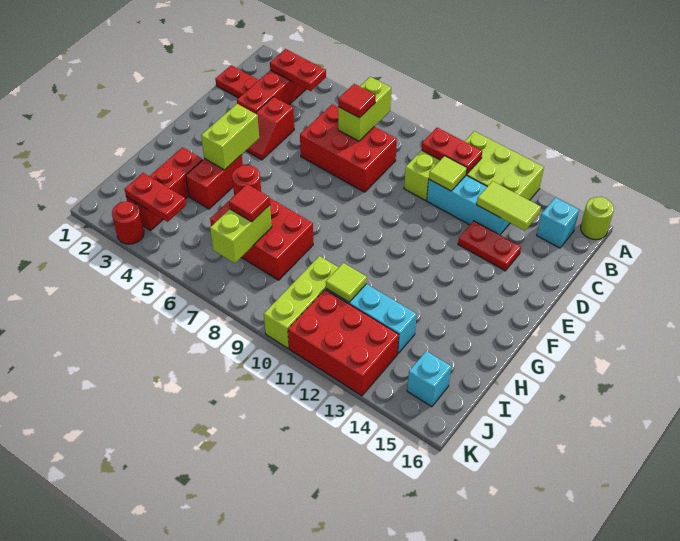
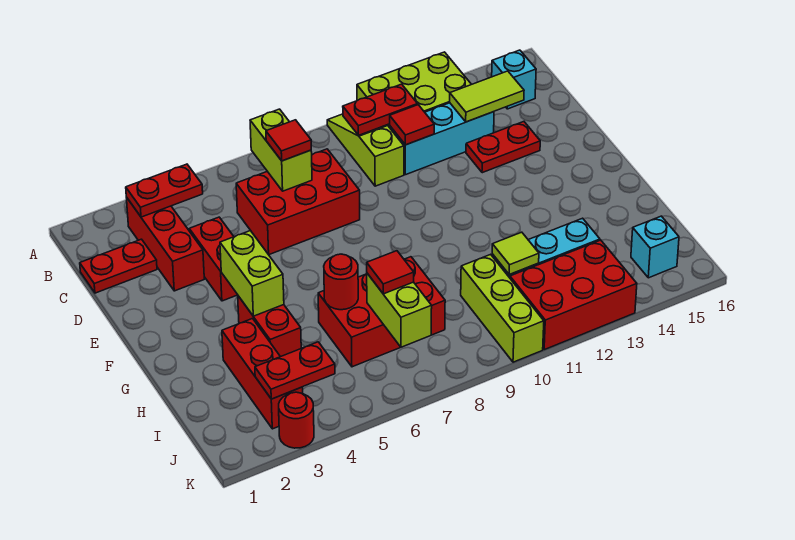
lime 1x1 round brick [581,197,614,240] -> none
lime 1x1 tile [429,156,467,191] -> red 1x1 tile [390,105,434,145]
red 1x2 slope [246,97,294,160] -> red 1x2 brick [189,217,238,301]

